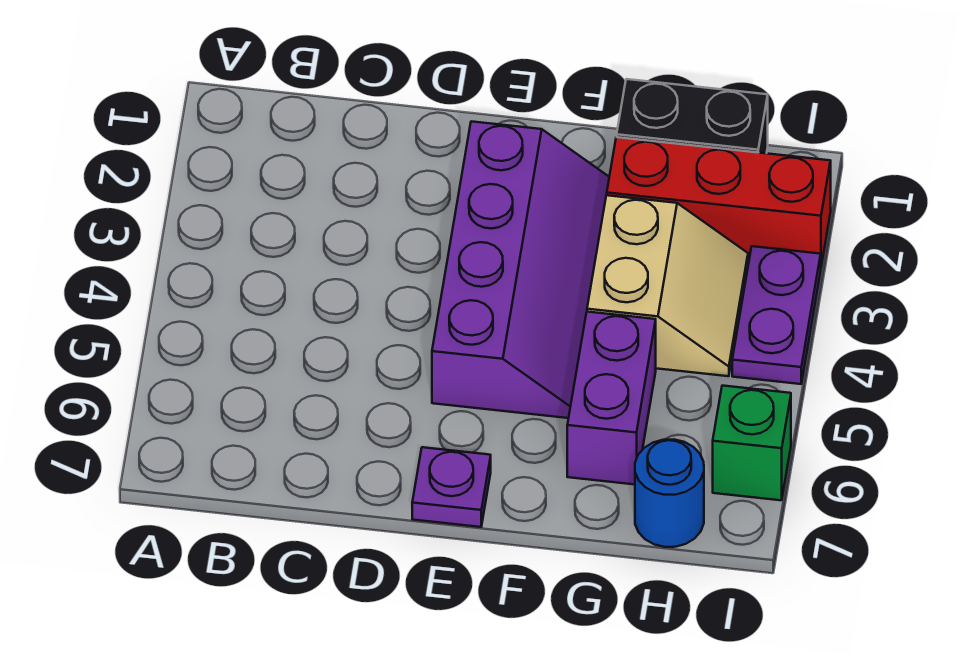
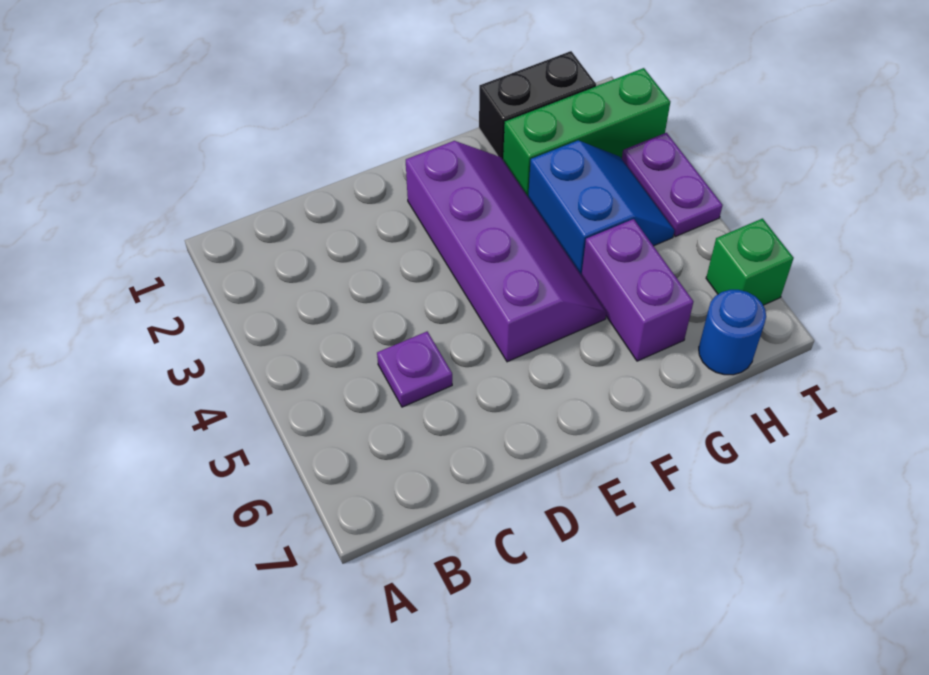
purple 1x1 plate [412,447,491,527] -> purple 1x1 plate moved to [377,332,452,407]
red 1x3 brick [607,137,831,266] -> green 1x3 brick [503,68,670,196]
tan 2x2 slope [587,195,748,376] -> blue 2x2 slope [528,140,674,275]

